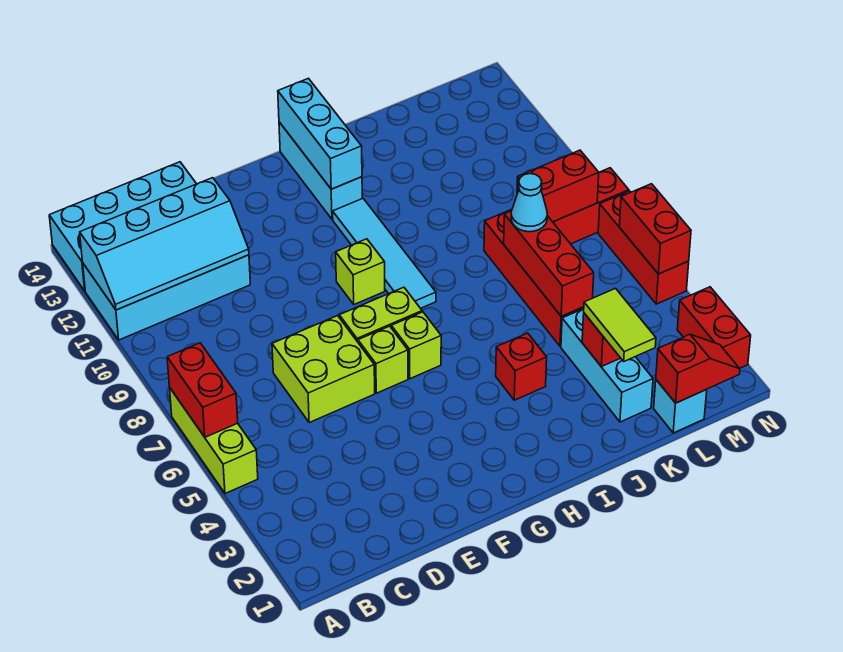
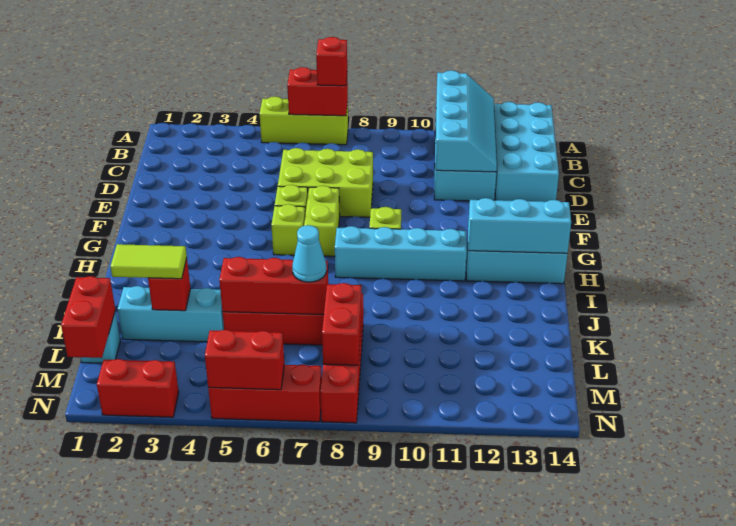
cyan 2x4 slope [80,178,249,310] -> cyan 2x4 slope turned to [436,70,497,172]
lime 2x2 brick [272,316,375,422] -> lime 2x3 brick [278,148,373,217]
cyan 1x4 tile [333,198,436,308] -> cyan 1x4 brick [335,226,467,281]
red 1x1 brick [496,333,547,400] -> red 1x1 brick moved to [316,37,347,86]
red 1x2 slope [656,335,740,403] -> red 1x2 brick [61,276,115,358]

